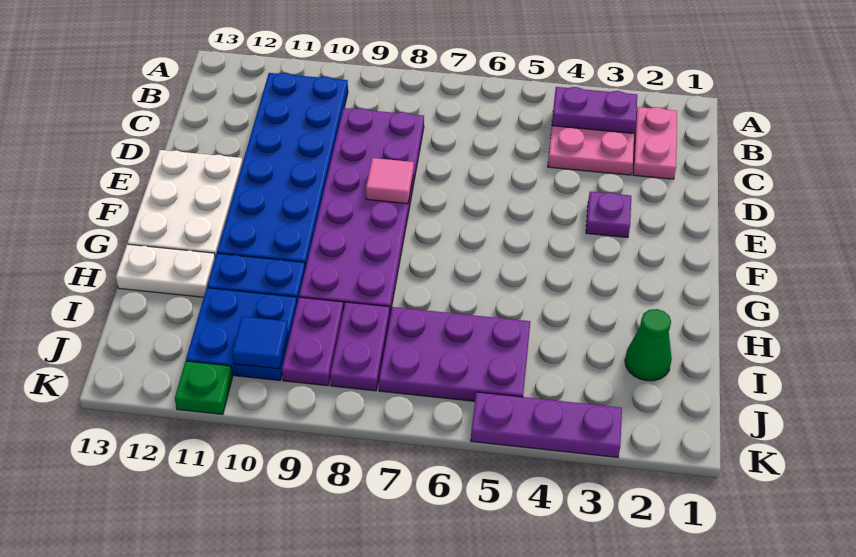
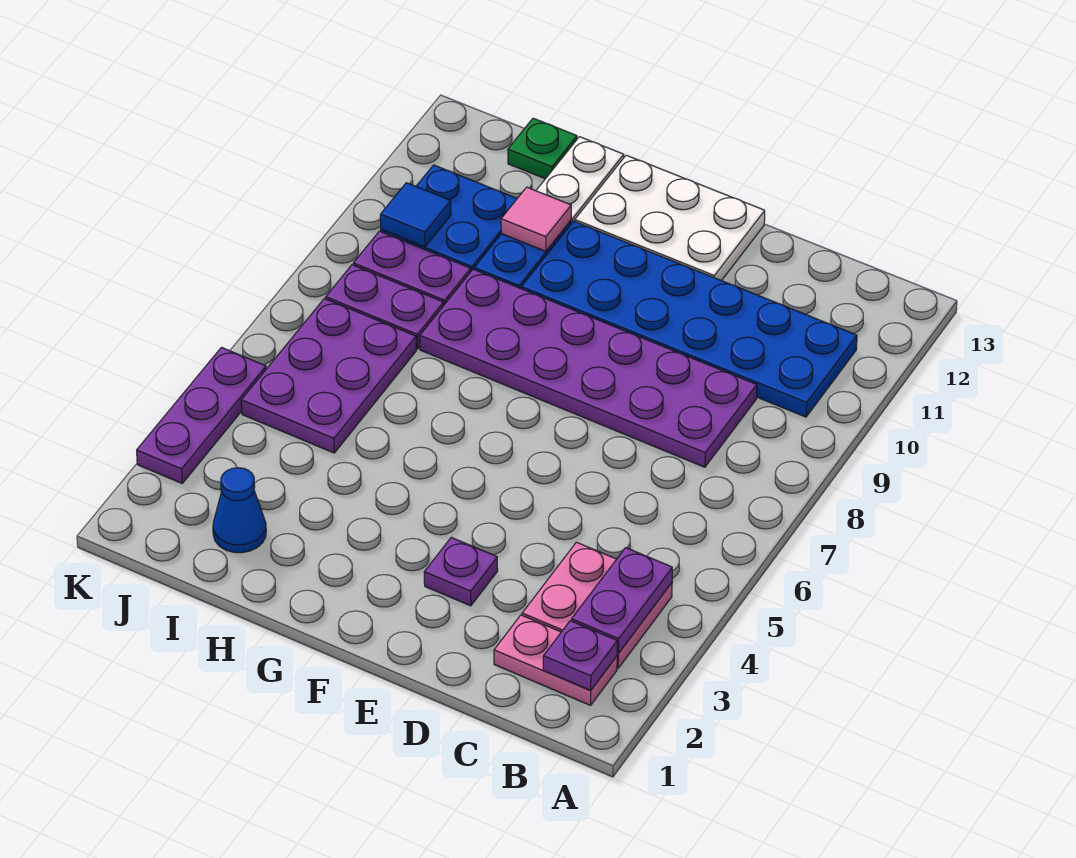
none -> purple 1x1 plate [543,621,617,690]
pink 1x1 tile [366,158,414,204] -> pink 1x1 tile moved to [501,187,571,251]
green 1x1 cone [625,309,672,381] -> blue 1x1 cone [213,468,266,553]
green 1x1 plate [175,361,233,415] -> green 1x1 plate moved to [508,118,577,179]

